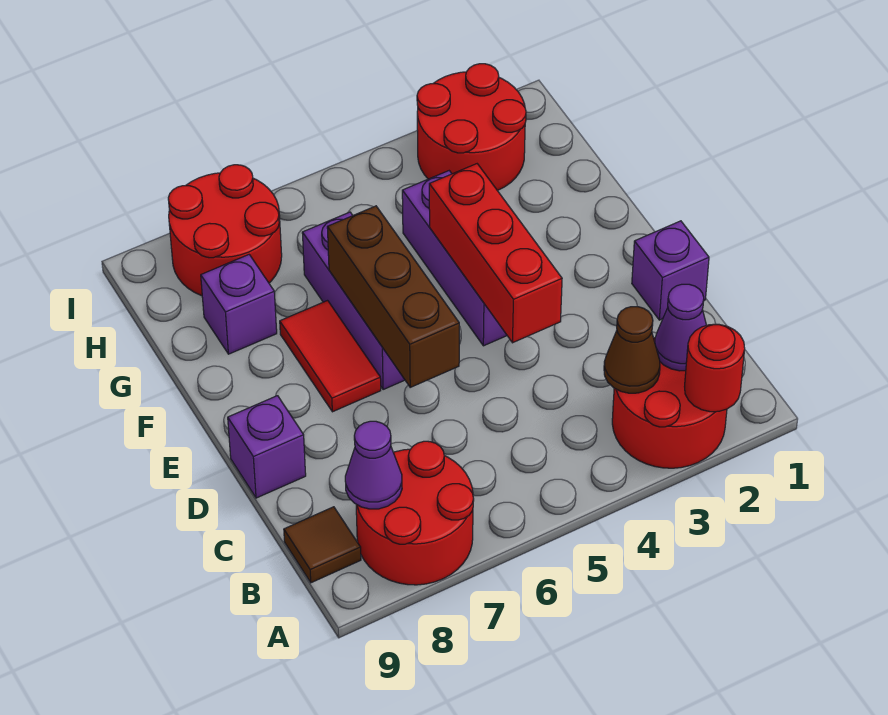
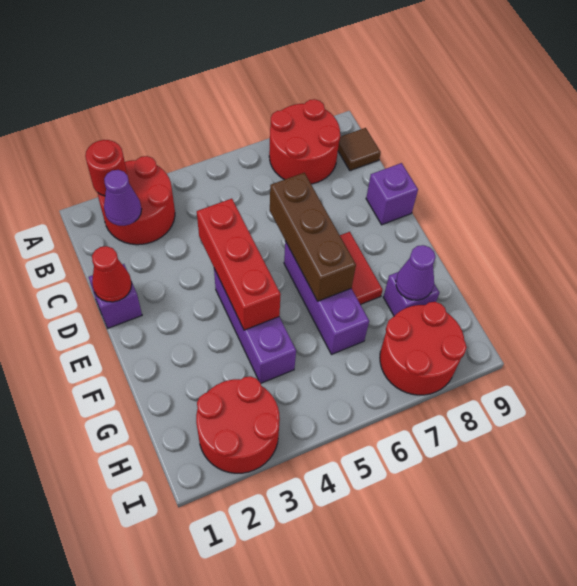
brown 1x1 cone [604,307,660,393] -> none
purple 1x1 cone [345,421,402,509] -> purple 1x1 cone moved to [396,245,435,300]
none -> red 1x1 cone [92,246,132,302]

